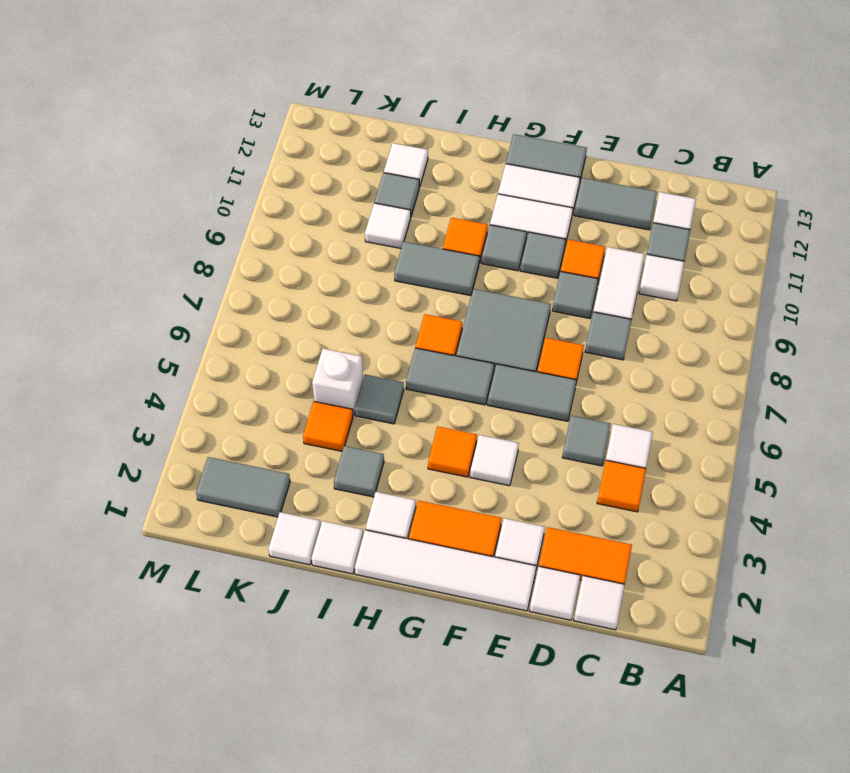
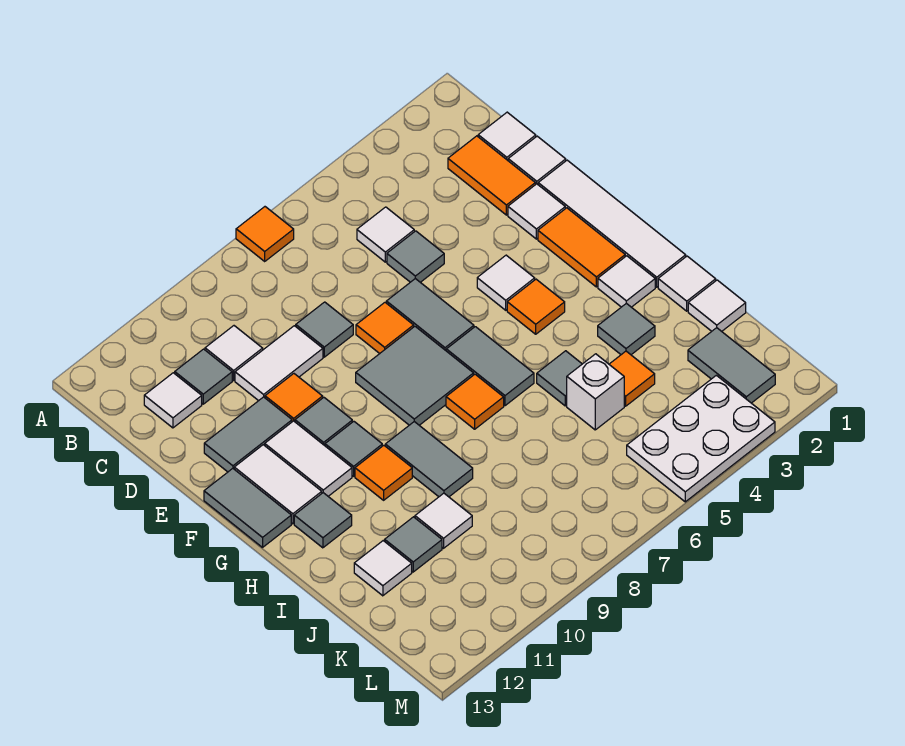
orange 1x1 tile [597,460,646,512] -> orange 1x1 tile moved to [236,207,294,261]
grey 1x2 tile [574,178,657,230] -> grey 1x2 tile turned to [204,397,292,472]
grey 1x1 tile [552,271,598,318] -> grey 1x1 tile moved to [294,493,352,548]
none -> white 2x3 plate [627,375,775,502]

